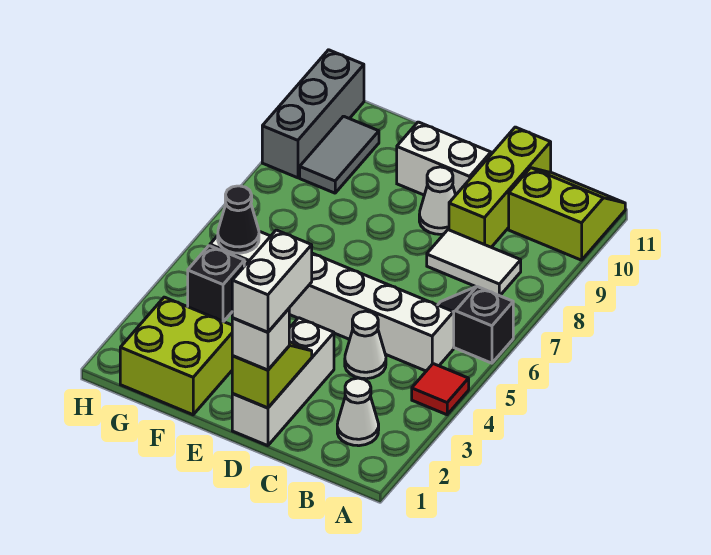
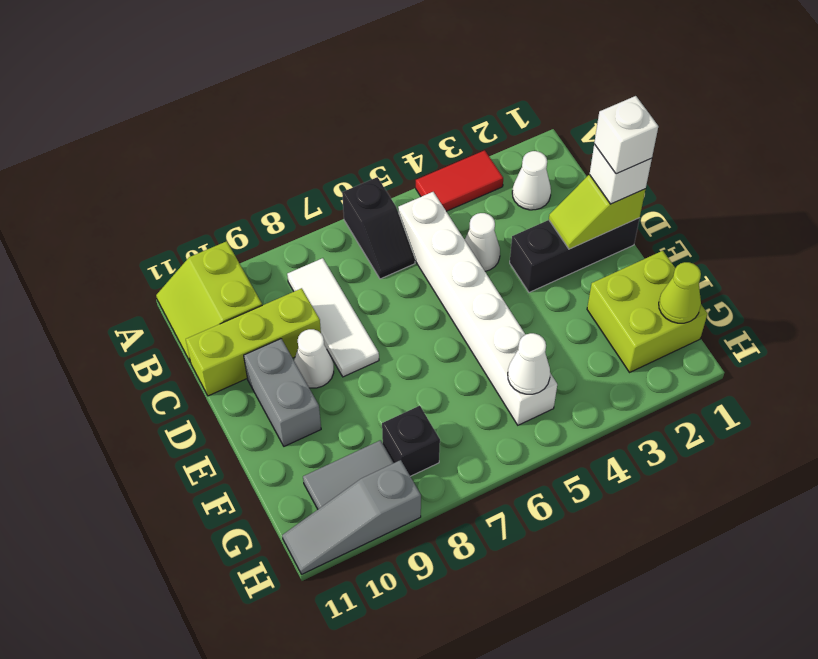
red 1x1 tile [412,364,469,415] -> red 1x2 tile [416,150,503,211]
white 1x2 tile [427,230,521,296] -> white 1x3 tile [287,258,379,377]
white 1x3 brick [232,318,334,446] -> black 1x3 brick [510,218,640,292]
white 1x2 brick [232,230,312,332] -> white 1x1 brick [594,96,658,174]
white 1x2 brick [397,122,491,195] -> grey 1x2 brick [244,339,321,446]
none -> lime 1x1 cone [659,262,701,323]
black 1x1 brick [188,246,244,322] -> black 1x1 brick moved to [382,406,440,476]
black 1x1 cone [218,186,259,253] -> white 1x1 cone [508,333,550,394]
grey 1x3 brick [262,50,364,178] -> grey 1x3 slope [282,460,421,574]

